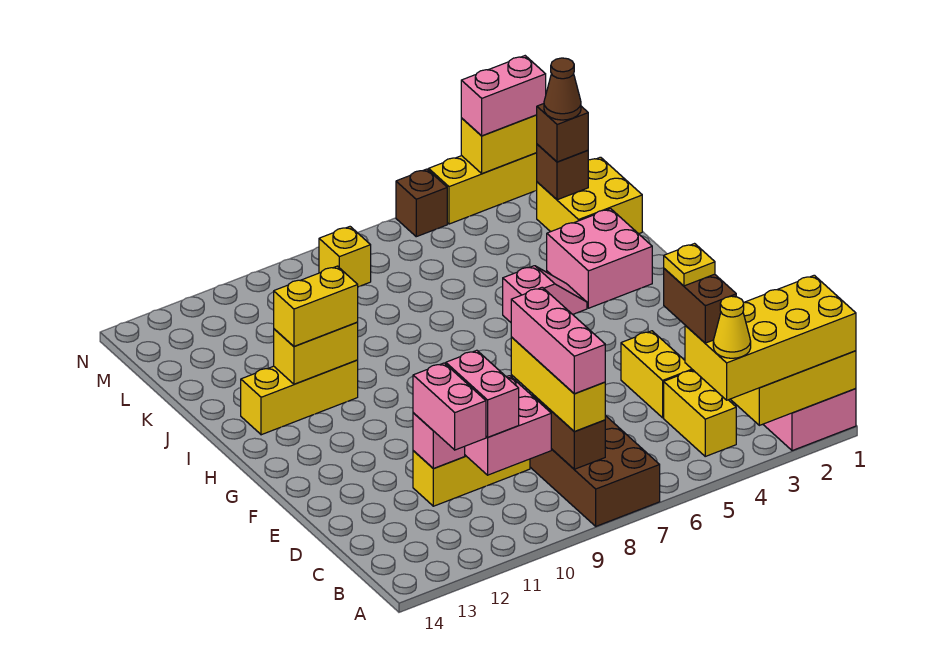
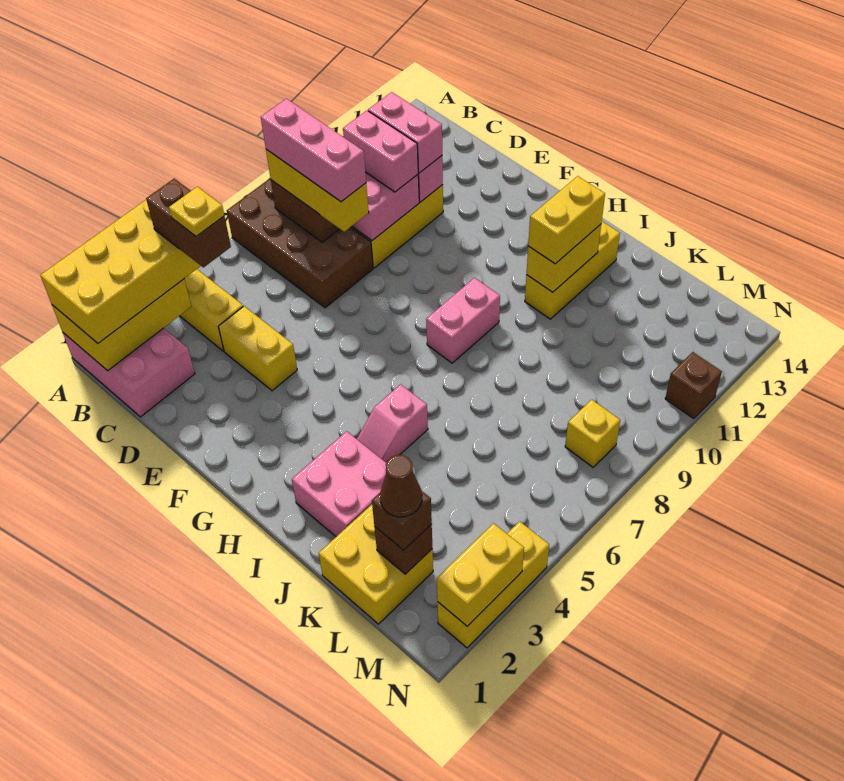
yellow 1x1 cone [713,296,751,358] -> none
pink 1x2 brick [461,56,546,136] -> pink 1x2 brick moved to [426,278,500,363]
brown 1x1 brick [396,169,447,237] -> brown 1x1 brick moved to [665,352,722,419]

